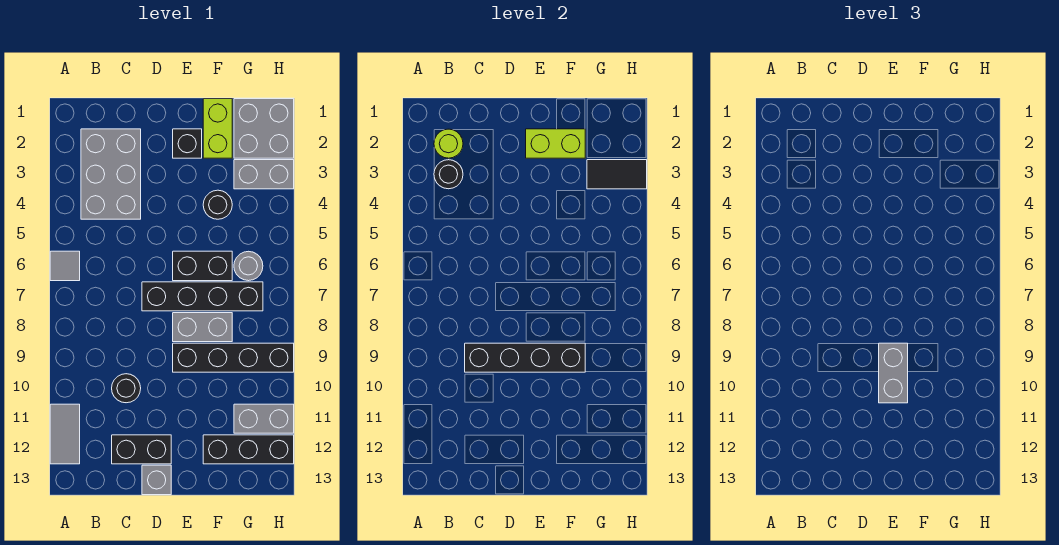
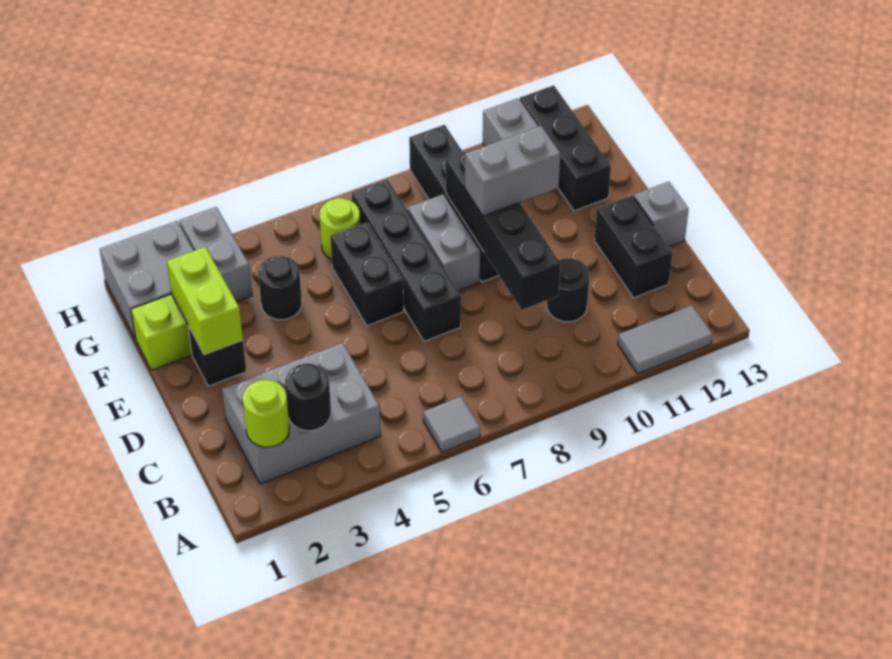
black 1x2 tile [587,160,647,189] -> none
grey 1x1 round brick [234,251,263,281] -> lime 1x1 round brick [320,198,360,259]

